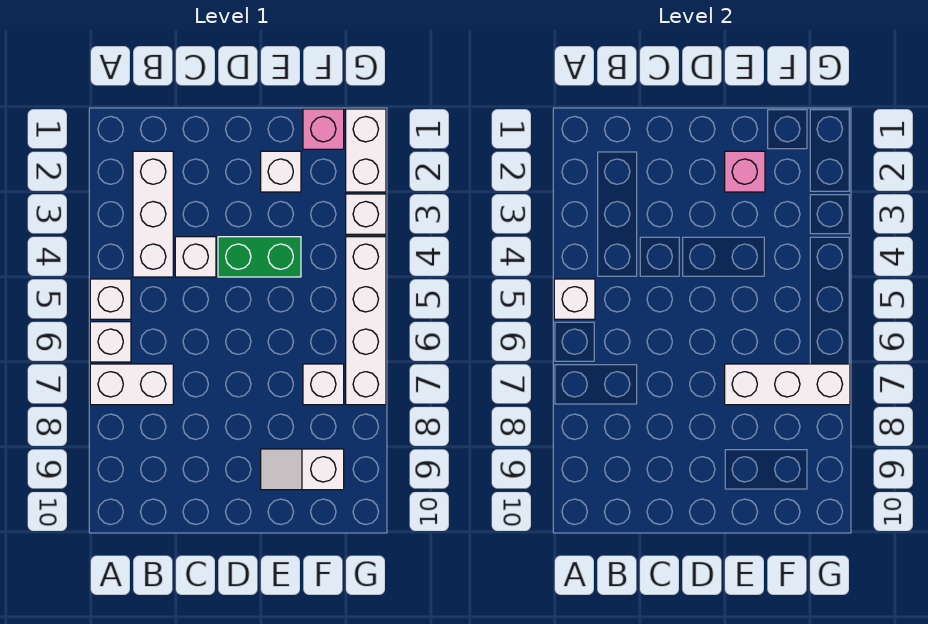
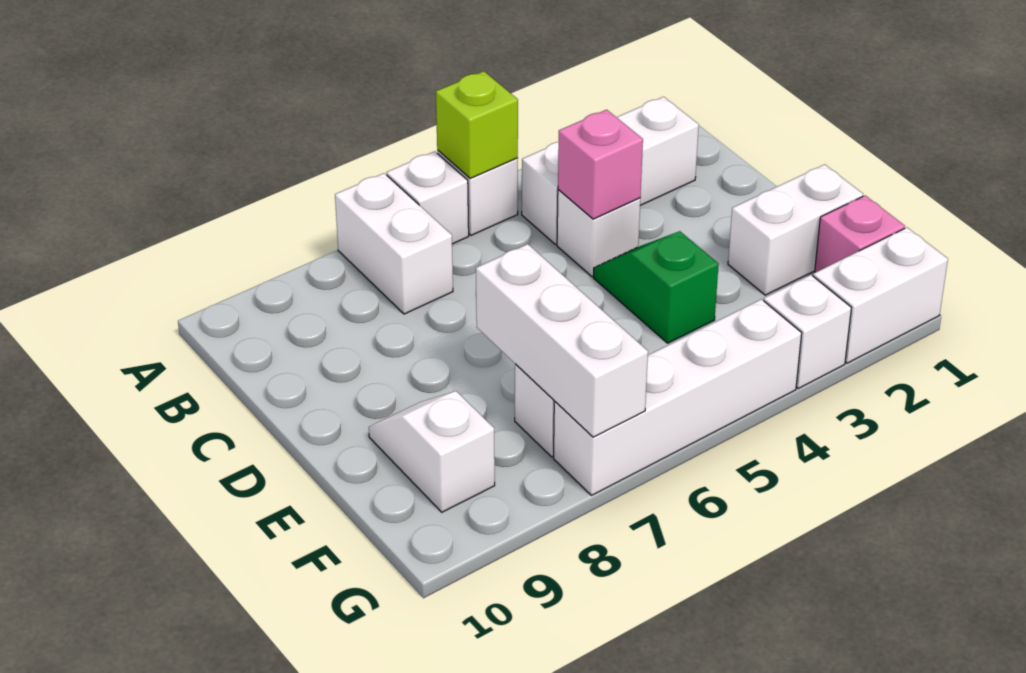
white 1x1 brick [554,279,595,319] -> lime 1x1 brick [436,71,518,178]
green 1x2 brick [218,237,301,277] -> green 1x2 slope [593,231,719,343]
white 1x1 brick [261,151,301,192] -> white 1x2 brick [728,164,863,295]
pink 1x1 brick [725,151,765,192] -> pink 1x1 brick moved to [558,110,643,219]

